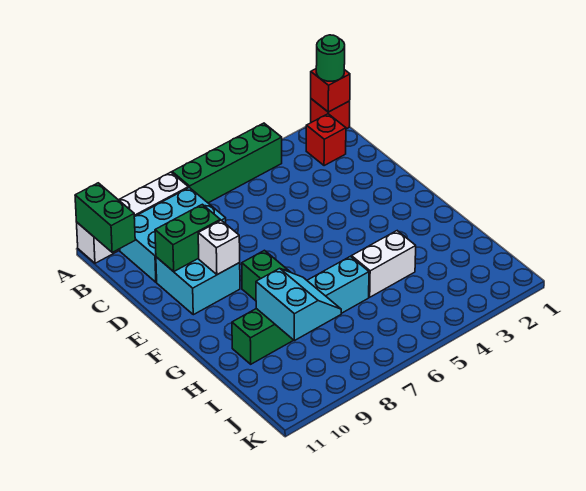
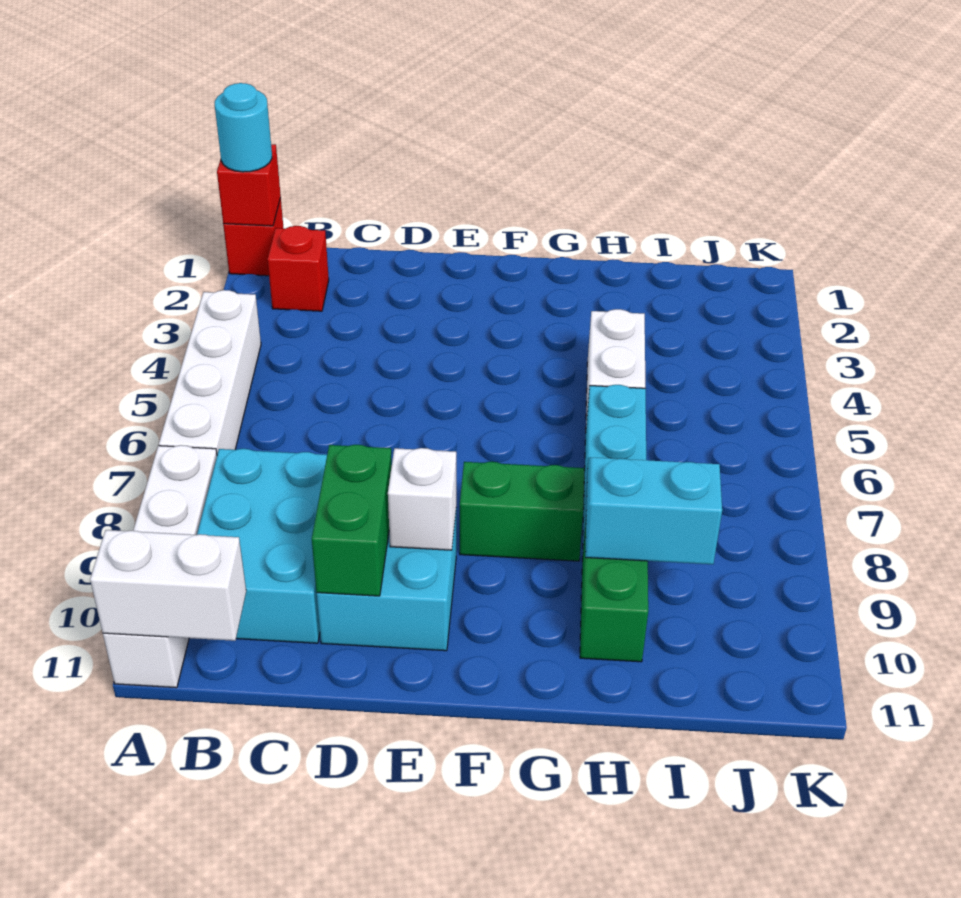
green 1x1 round brick [316,35,345,81] -> cyan 1x1 round brick [215,83,272,172]
green 1x4 brick [172,123,282,203] -> white 1x4 brick [159,290,261,454]
green 1x2 brick [75,183,135,252] -> white 1x2 brick [90,530,246,641]

